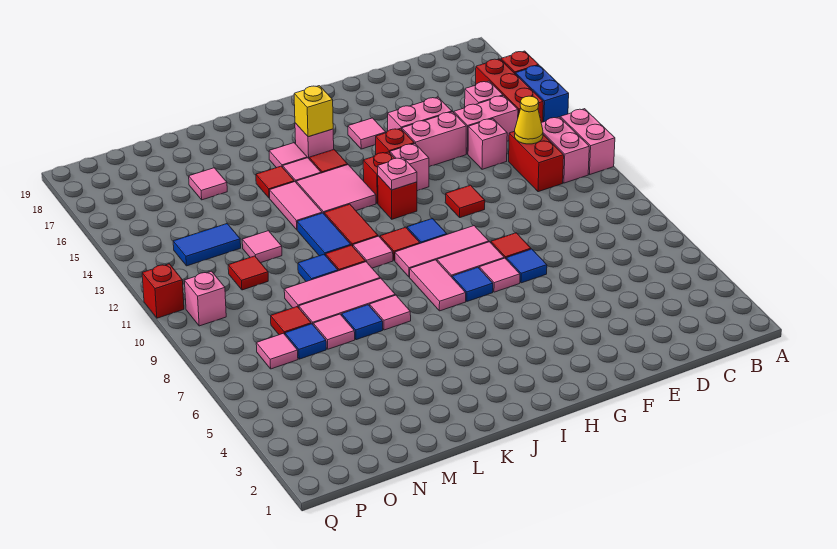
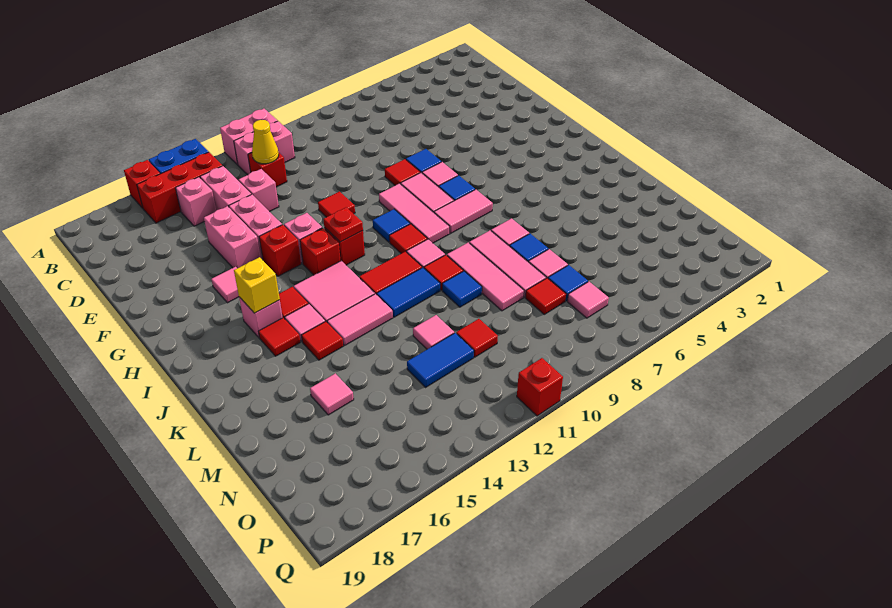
red 1x2 brick [509,131,564,192] -> red 1x1 brick [248,152,287,187]
pink 1x1 plate [378,158,417,190] -> red 1x1 plate [323,207,363,242]
pink 1x1 tile [269,143,307,168] -> red 1x1 tile [259,318,300,356]
blue 1x2 tile [173,224,241,266] -> blue 1x2 tile turned to [407,333,474,387]
pink 1x1 brick [184,271,226,326] -> none

